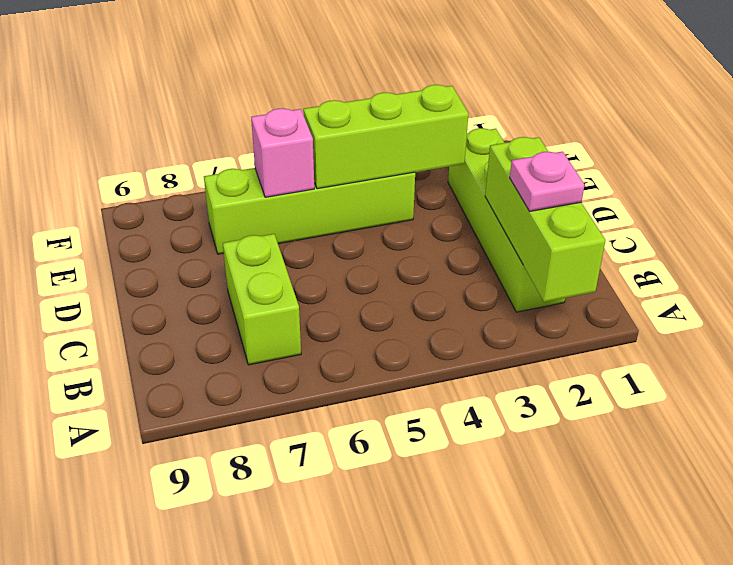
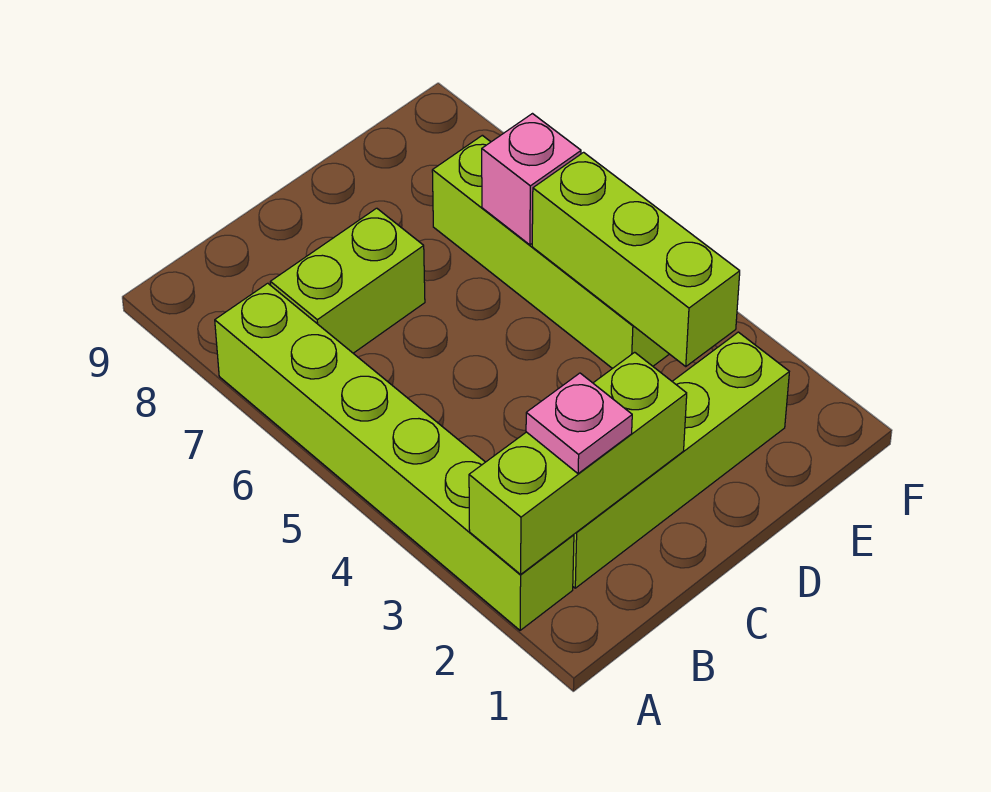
none -> lime 1x6 brick [215,283,574,630]

